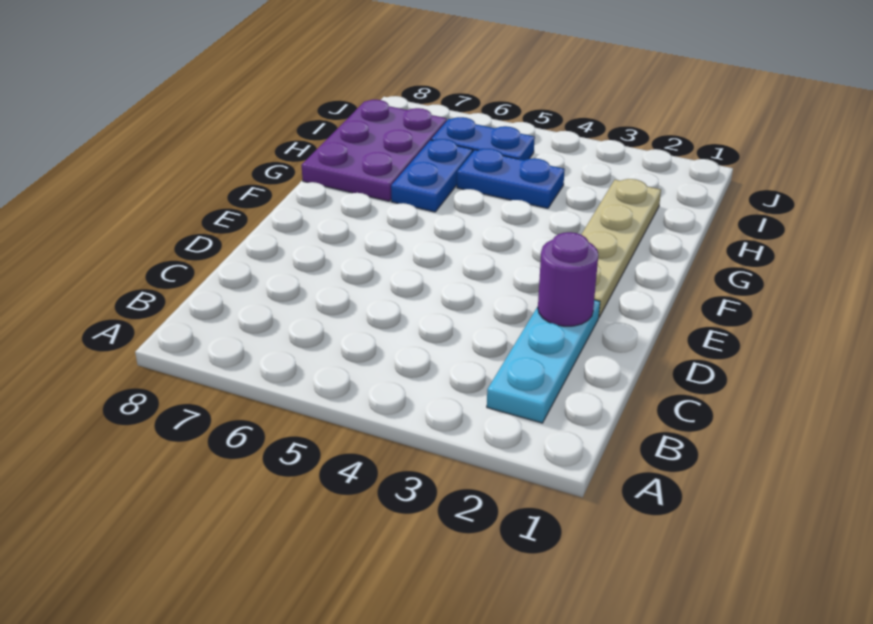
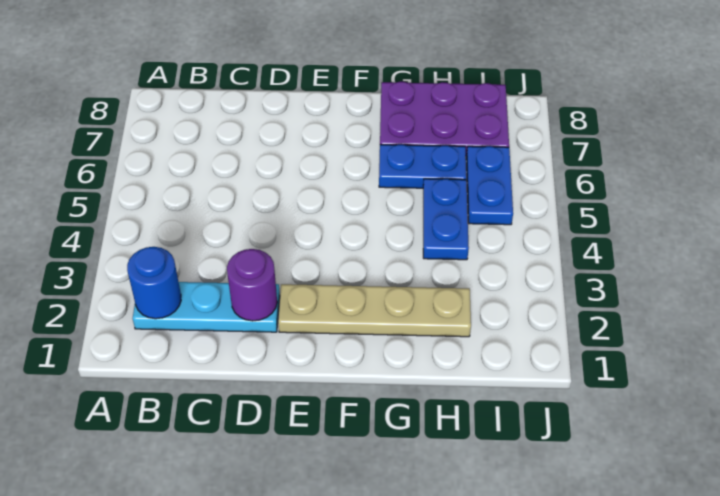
none -> blue 1x1 round brick [127,247,181,319]

